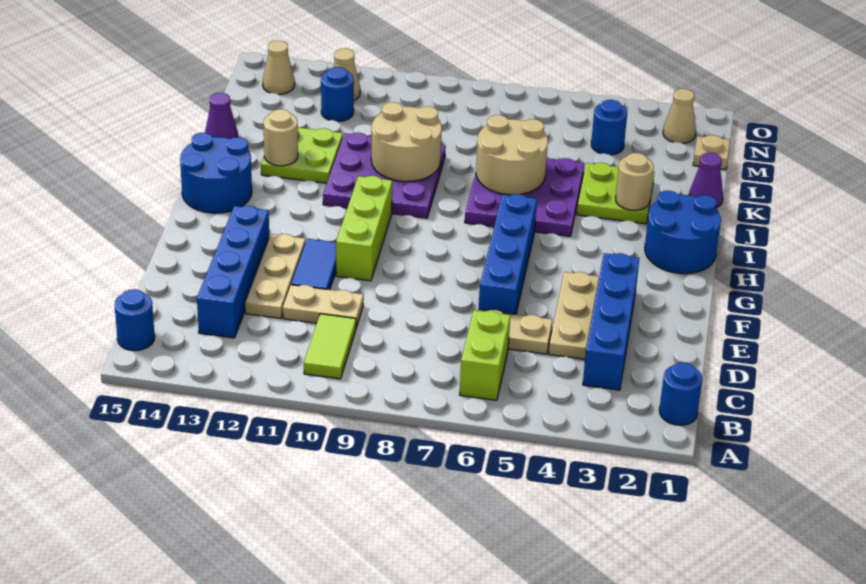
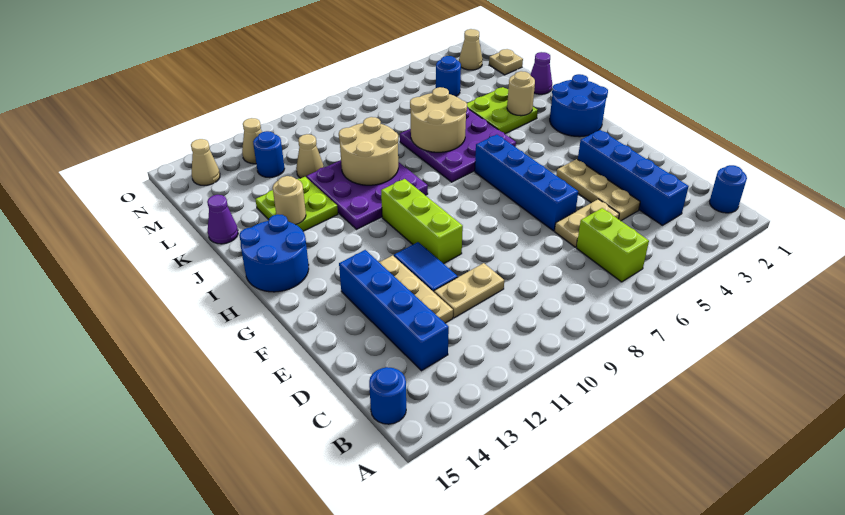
lime 1x2 tile [304,314,356,379] -> none
none -> tan 1x1 cone [296,134,324,178]

